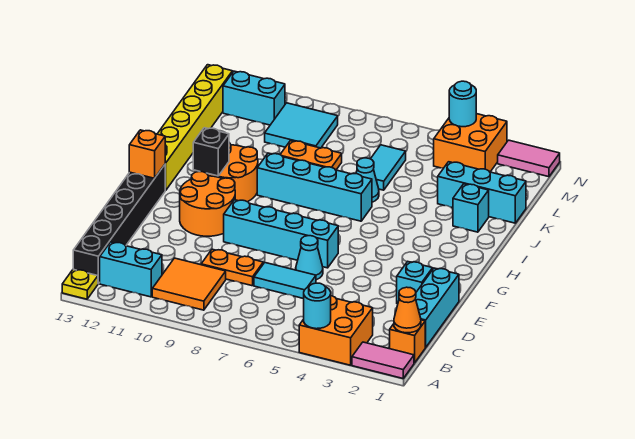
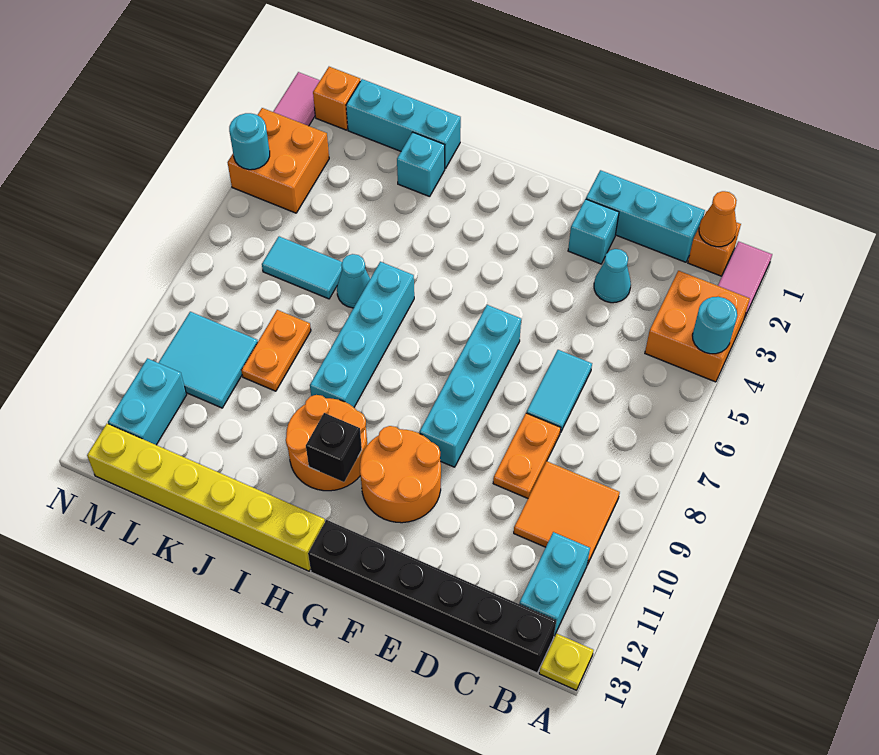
cyan 1x1 cone [296,236,323,280] -> cyan 1x1 cone moved to [594,249,631,303]
orange 1x1 brick [129,130,165,178] -> orange 1x1 brick moved to [313,67,360,130]
cyan 1x3 brick [438,162,526,223] -> cyan 1x3 brick turned to [346,79,461,168]

